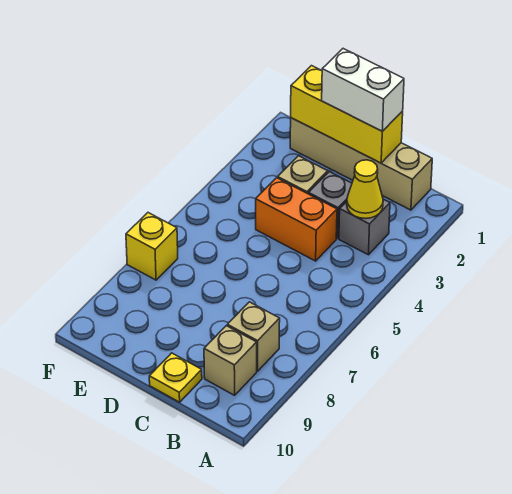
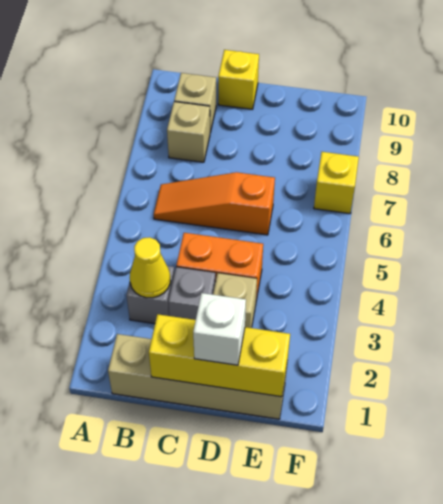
none -> orange 1x3 slope [154,172,275,235]
white 1x2 brick [322,49,404,131] -> white 1x1 brick [193,293,246,365]
yellow 1x1 plate [149,353,202,402] -> yellow 1x1 brick [218,50,259,109]

